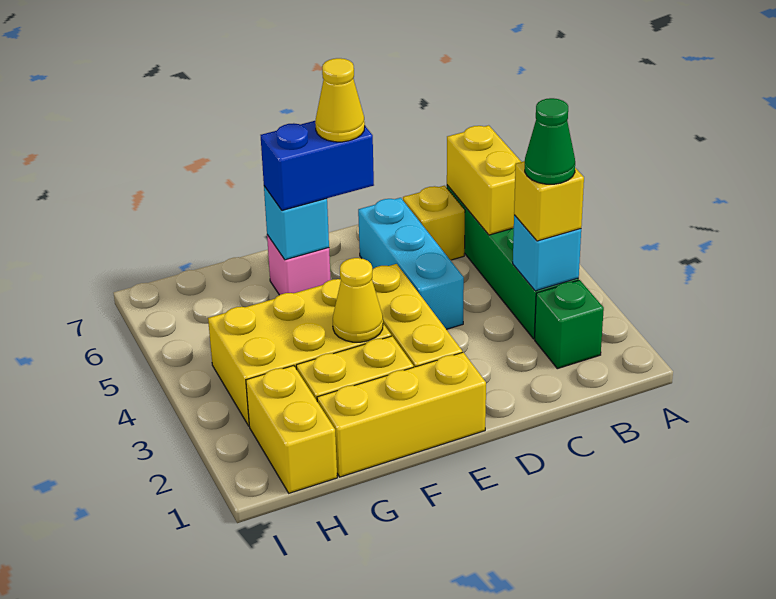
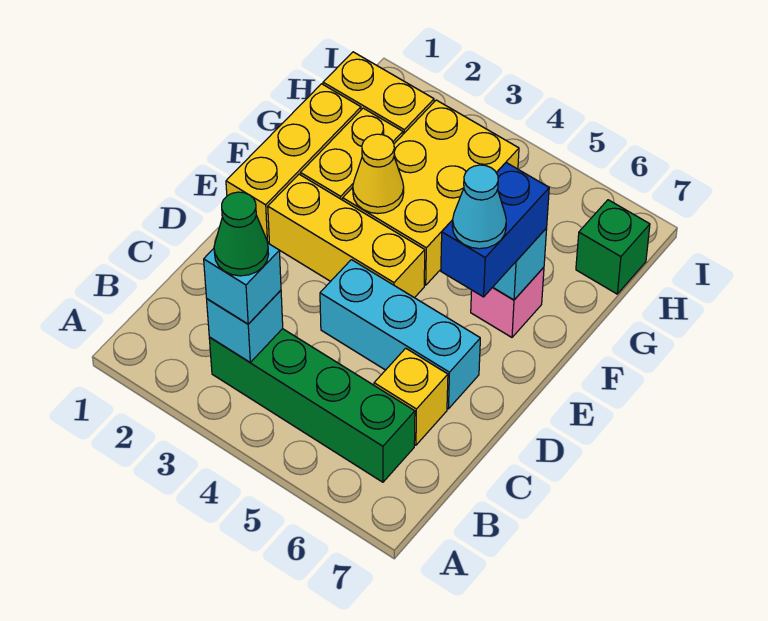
green 1x1 brick [535,280,604,369] -> green 1x1 brick moved to [576,200,650,294]
yellow 1x1 brick [514,161,584,241] -> cyan 1x1 brick [204,243,281,324]
yellow 1x2 brick [447,125,521,235] -> none
yellow 1x1 cone [315,58,365,142] -> cyan 1x1 cone [452,165,506,249]

